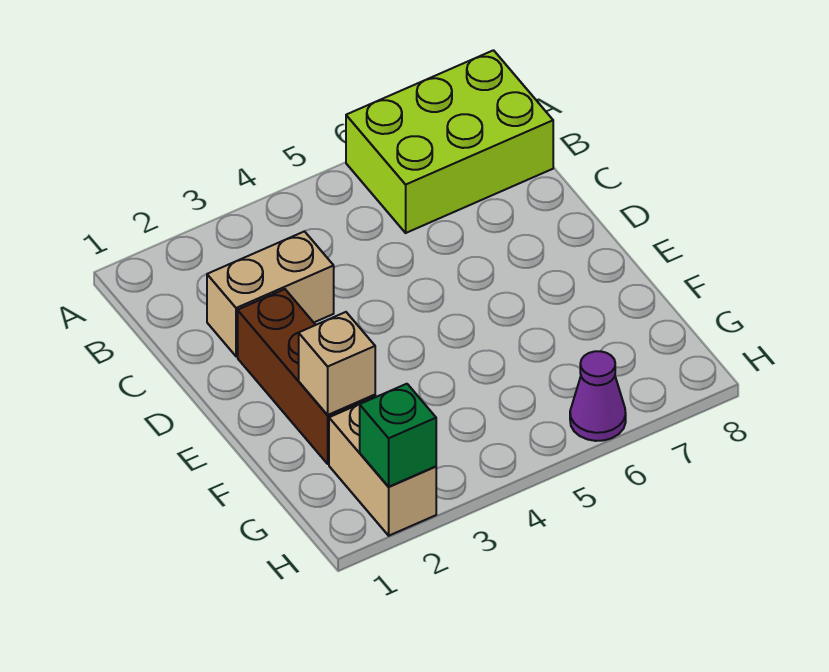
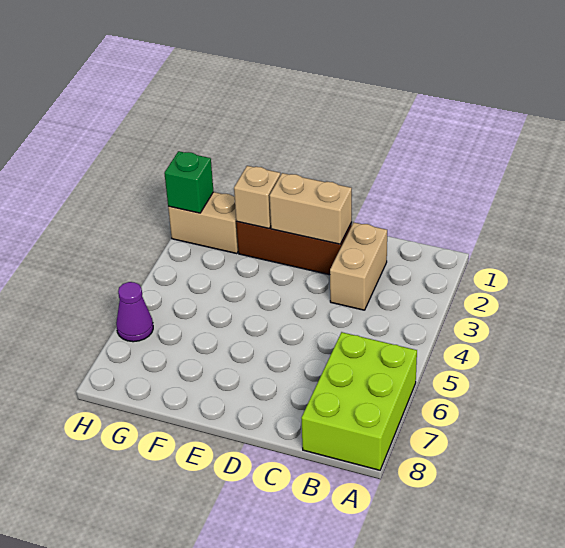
none -> tan 1x2 brick [269,173,352,244]

